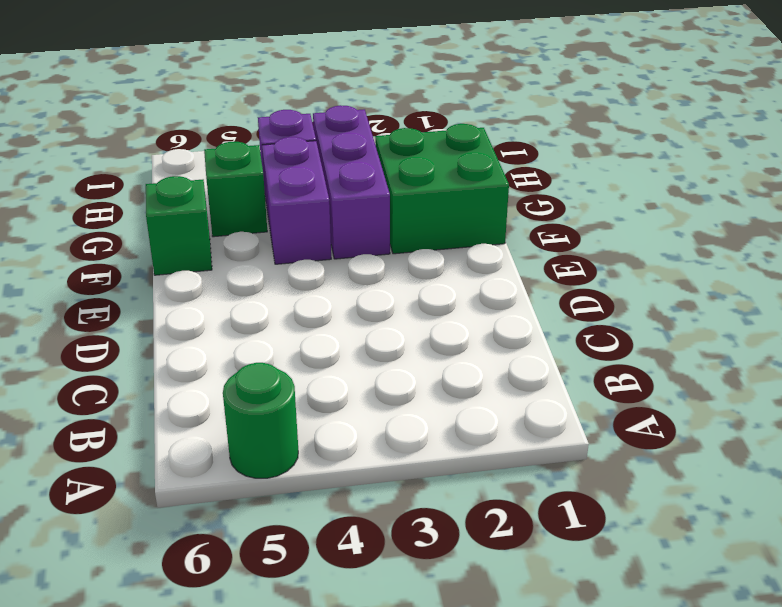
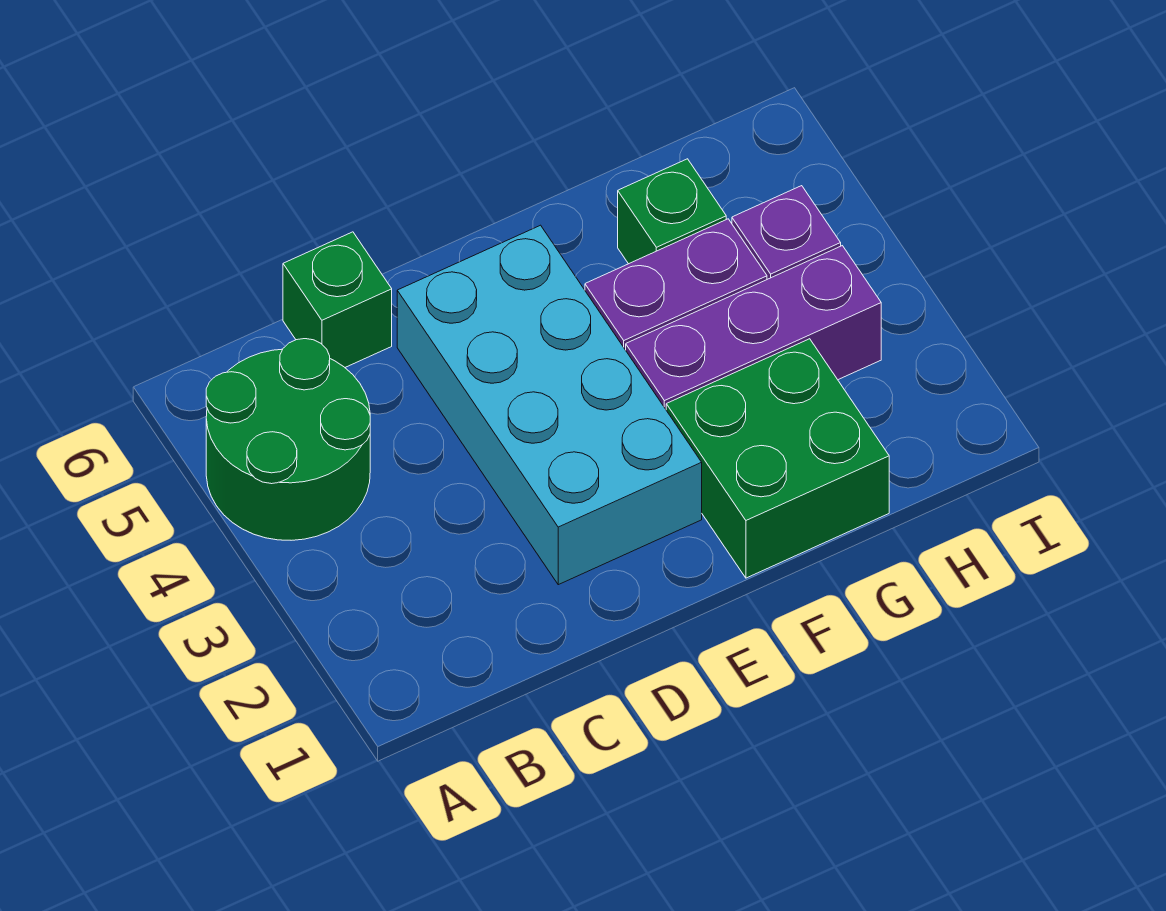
green 1x1 round brick [223,363,298,478] -> green 2x2 round brick [206,339,370,540]
none -> cyan 2x4 brick [397,225,702,585]
green 1x1 brick [146,176,212,275] -> green 1x1 brick moved to [283,232,392,367]

